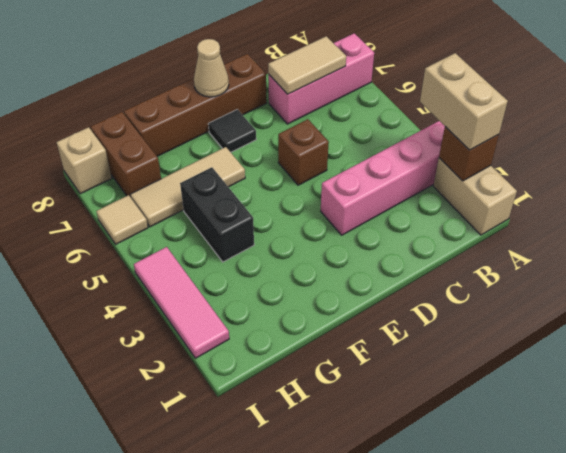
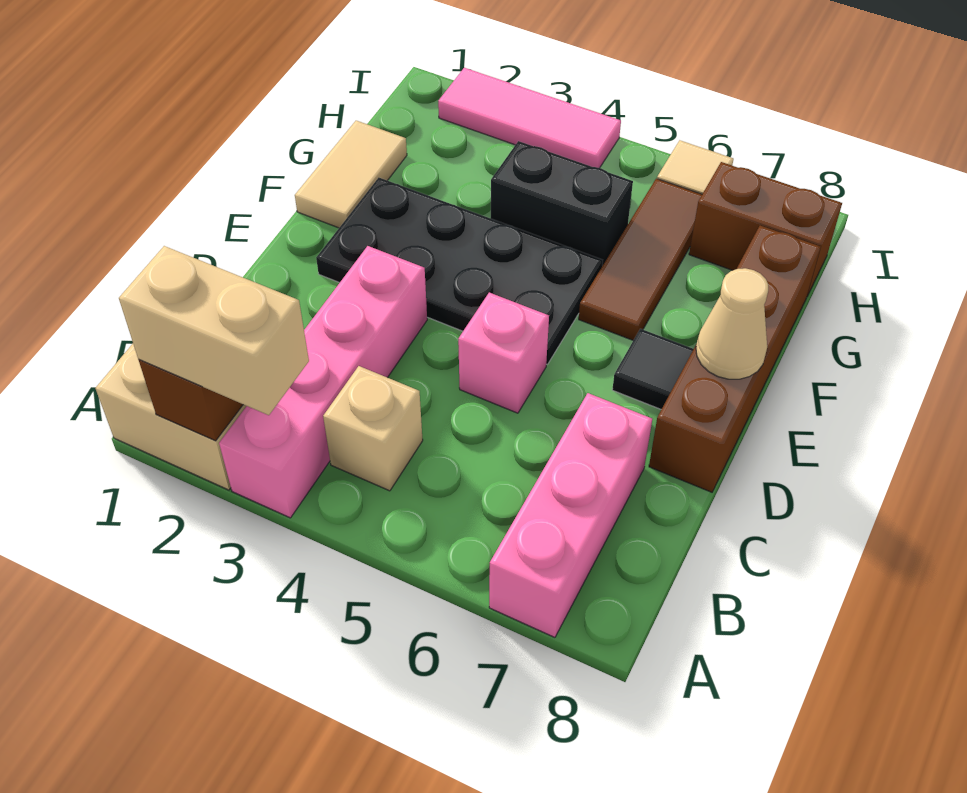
tan 1x2 tile [268,36,346,94] -> tan 1x2 tile moved to [295,121,407,228]
brown 1x1 brick [278,119,329,185] -> pink 1x1 brick [458,293,549,413]
none -> black 2x4 plate [316,178,603,365]
tan 1x3 tile [130,147,245,227] -> brown 1x3 tile [579,179,702,340]
tan 1x1 brick [56,127,112,194] -> tan 1x1 brick moved to [323,366,423,491]

